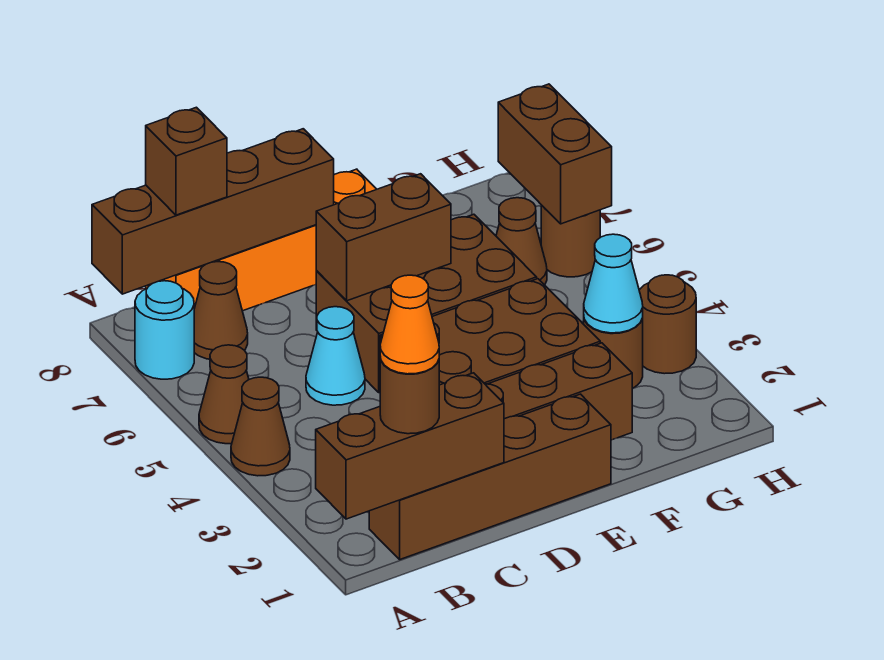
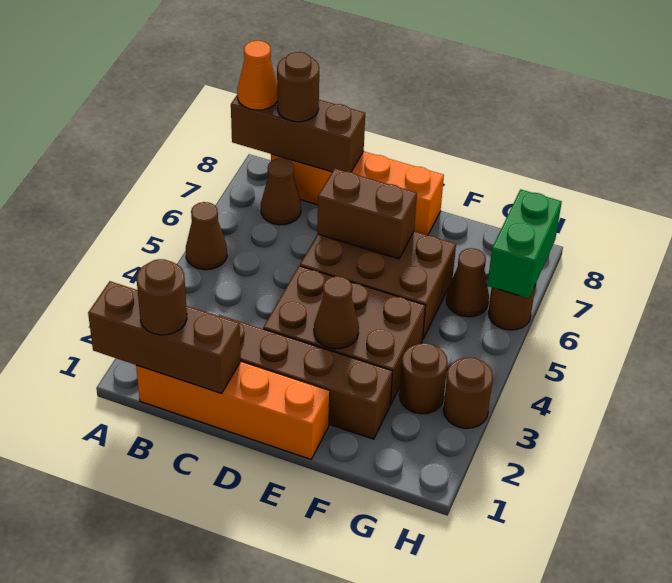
brown 1x1 cone [231,377,290,476] -> brown 1x1 cone moved to [314,276,359,349]
cyan 1x1 round brick [135,281,194,379] -> none
brown 1x4 brick [92,129,334,294] -> brown 1x3 brick [231,94,365,172]
brown 1x4 brick [369,394,611,559] -> orange 1x4 brick [136,361,330,459]
orange 1x1 cone [380,275,439,374] -> orange 1x1 cone moved to [237,41,277,110]
brown 1x1 brick [146,107,227,215] -> brown 1x1 round brick [277,52,319,122]
cyan 1x1 cone [306,307,365,405] -> none
cyan 1x1 cone [584,234,643,333] -> none
brown 1x2 brick [498,84,612,224] -> green 1x2 brick [487,189,562,298]

